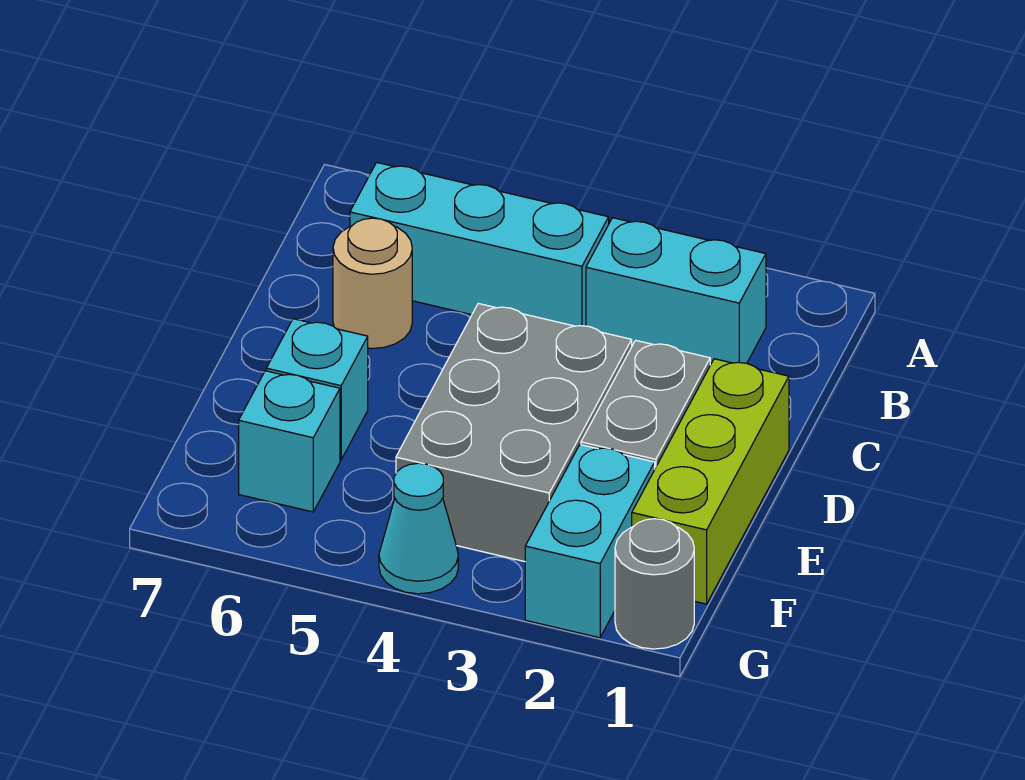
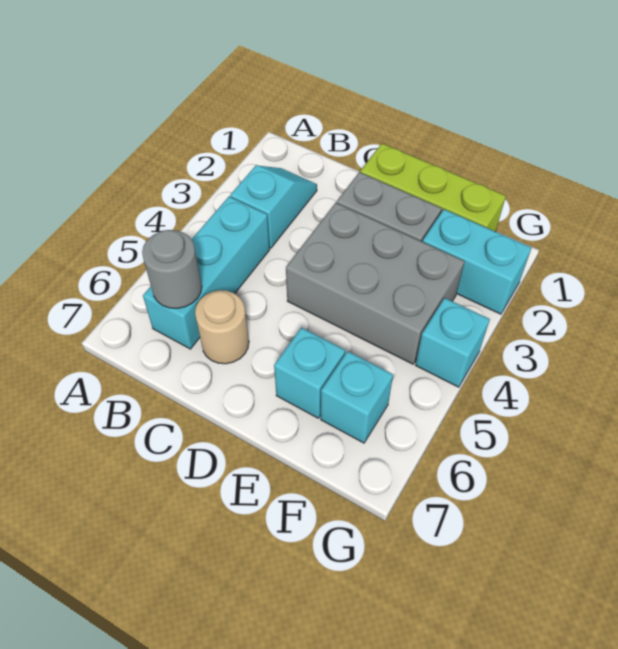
cyan 1x2 brick [586,218,766,365] -> cyan 1x2 slope [230,165,317,248]
grey 1x1 round brick [615,519,694,649] -> grey 1x1 round brick moved to [142,230,202,308]
cyan 1x1 cone [379,463,458,594] -> cyan 1x1 brick [416,298,490,387]

